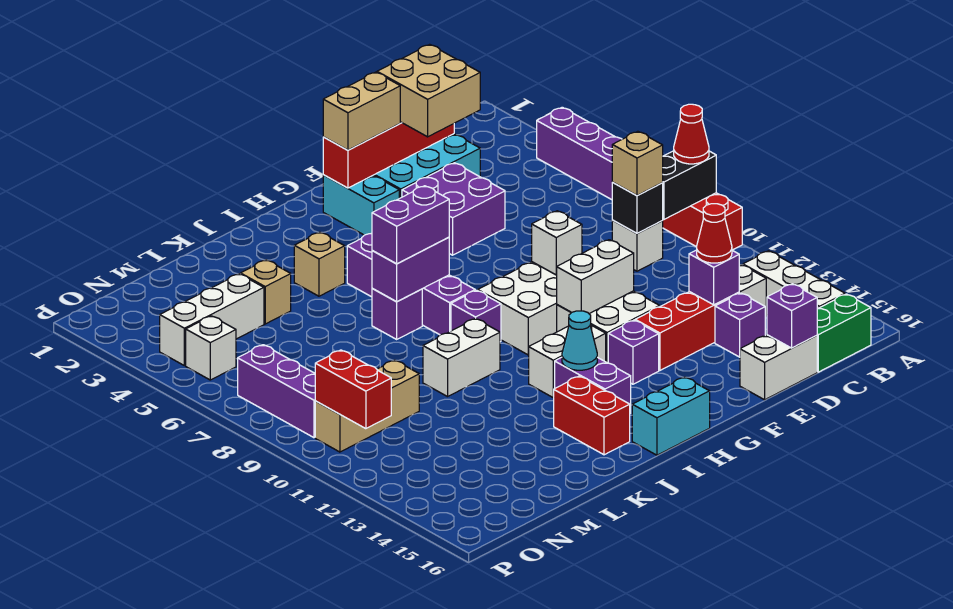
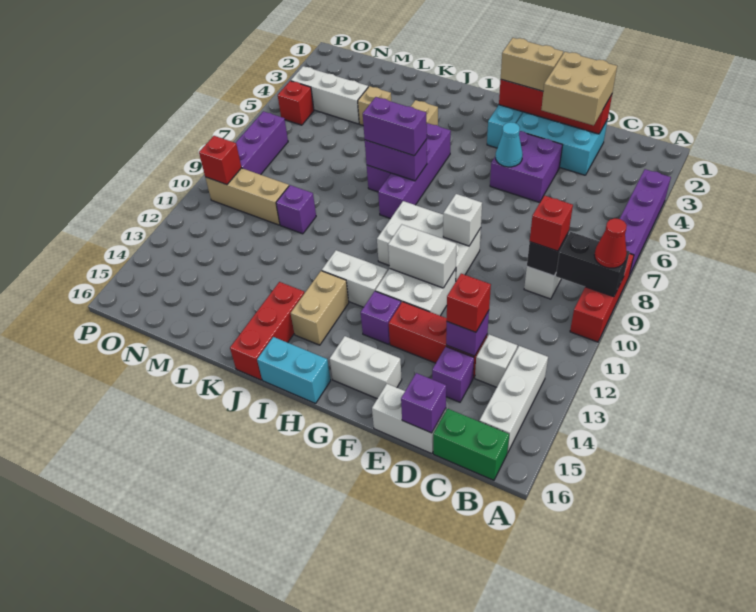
tan 1x1 brick [612,131,663,196] -> red 1x1 brick [530,195,573,251]
red 1x1 cone [697,204,732,263] -> red 1x1 brick [447,274,491,332]
purple 1x1 brick [451,290,501,342] -> purple 1x1 brick moved to [276,185,316,234]
purple 1x2 brick [555,357,631,413] -> tan 1x2 brick [291,271,349,345]
cyan 1x1 cone [562,311,597,370] -> cyan 1x1 cone moved to [496,122,523,167]
white 1x2 brick [423,318,500,397] -> white 1x2 brick moved to [330,336,402,399]
red 1x2 brick [553,376,630,455] -> red 1x3 brick [230,282,304,380]
white 1x1 brick [186,316,236,380] -> red 1x1 brick [278,81,314,125]
red 1x2 brick [315,350,391,429] -> red 1x1 brick [199,136,242,185]

